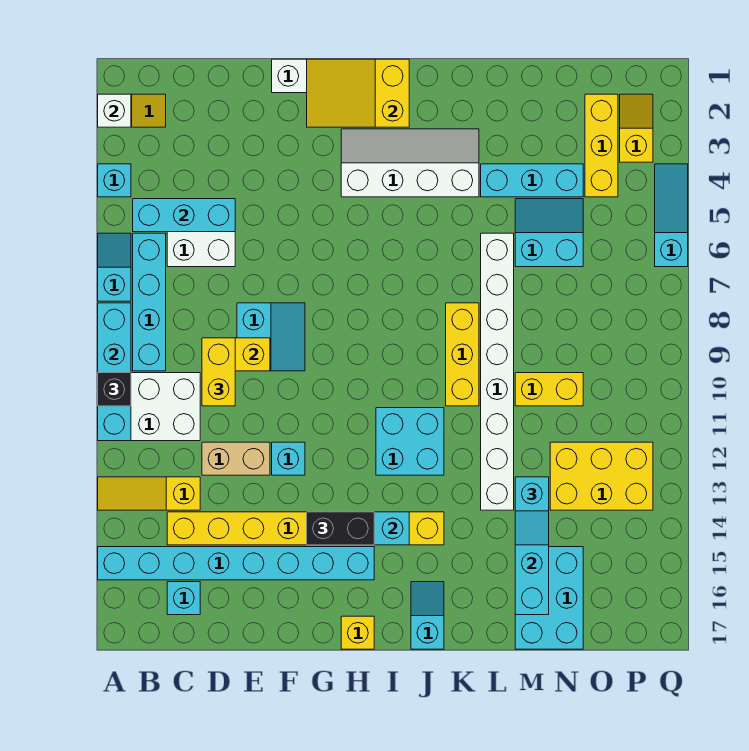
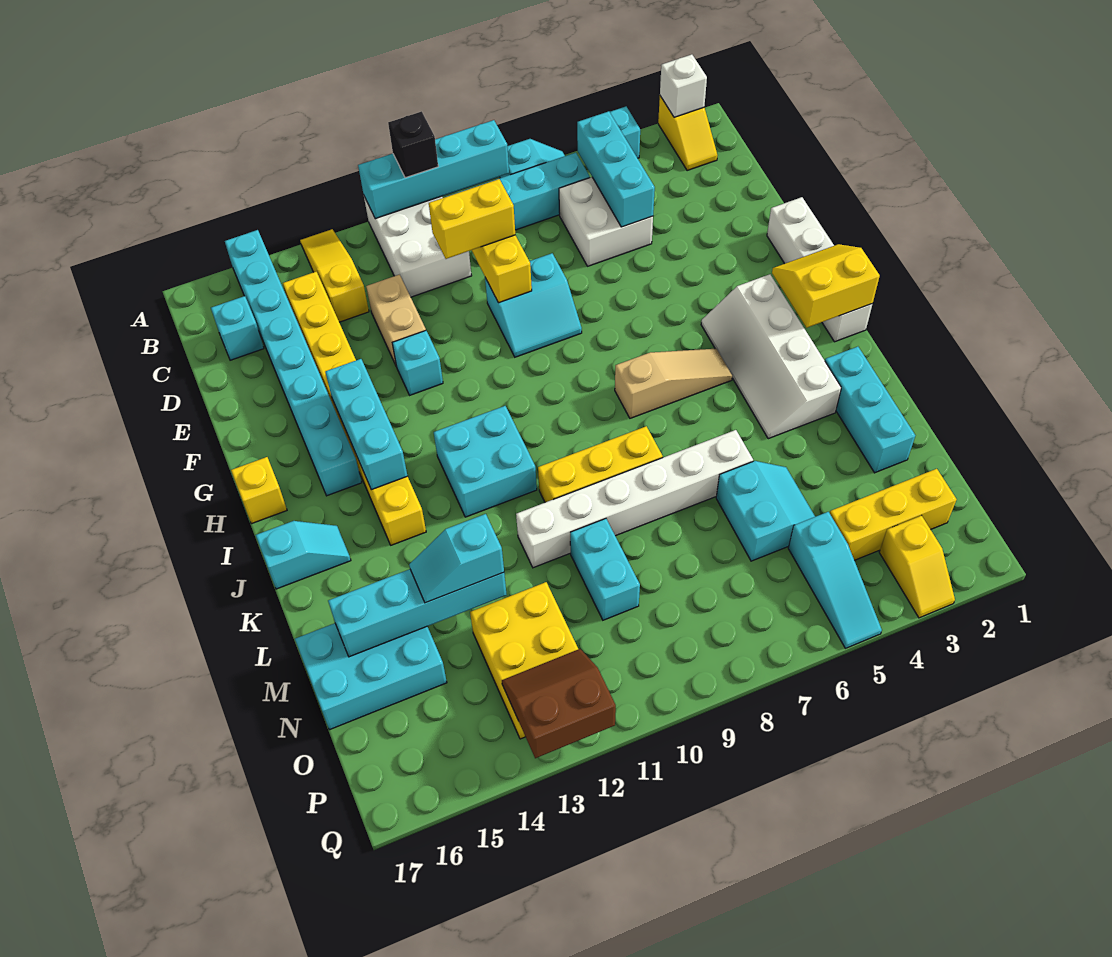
yellow 2x3 slope [307,59,409,127] -> yellow 2x2 slope [772,244,880,328]
black 1x2 brick [307,512,374,545] -> none
white 2x4 slope [341,129,479,197] -> white 2x4 slope turned to [701,274,841,439]
none -> tan 1x3 slope [615,349,732,418]
cyan 1x3 brick [481,164,583,197] -> cyan 1x3 brick moved to [825,347,915,473]
white 1x8 brick [481,233,514,510] -> white 1x6 brick [516,430,753,568]
yellow 1x2 brick [515,373,583,406] -> cyan 1x2 brick [570,519,640,620]
yellow 1x2 slope [620,94,653,162] -> yellow 1x2 slope turned to [879,516,955,618]
none -> brown 2x2 slope [502,649,616,758]
cyan 1x3 slope [655,164,688,267] -> cyan 1x3 slope turned to [788,512,882,648]

